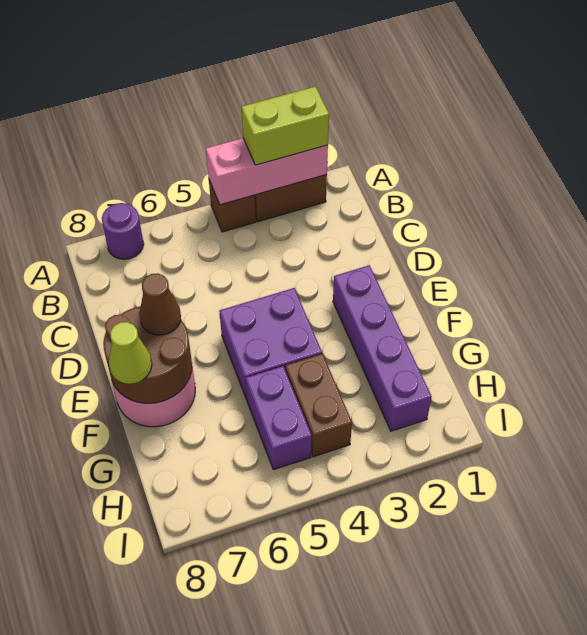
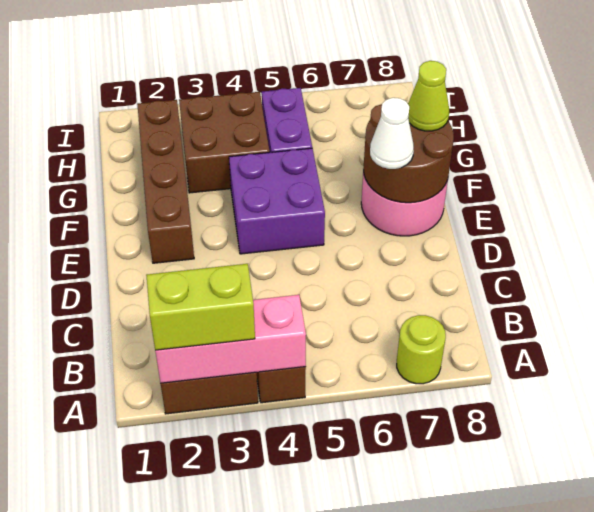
purple 1x1 round brick [102,203,144,259] -> lime 1x1 round brick [397,315,446,384]
purple 1x4 brick [333,265,432,431] -> brown 1x4 brick [137,100,194,263]
brown 1x1 cone [139,273,181,335] -> white 1x1 cone [370,98,414,169]
brown 1x2 brick [285,354,352,457] -> brown 2x2 brick [179,92,270,193]

